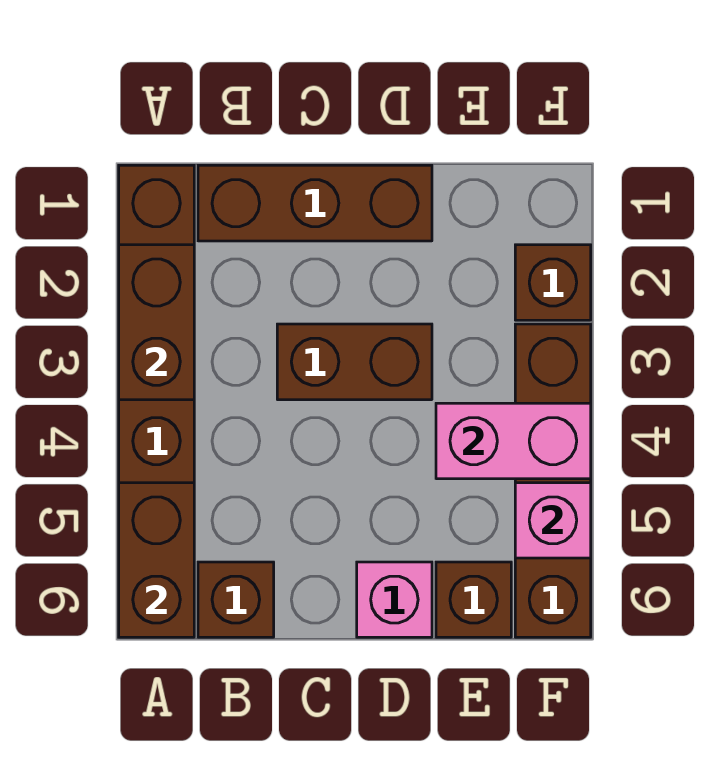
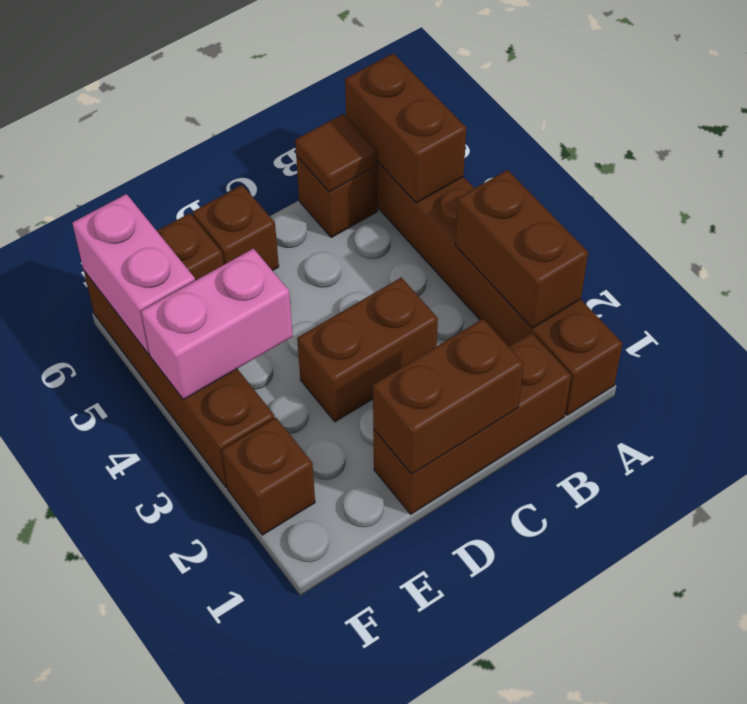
none -> brown 1x1 tile [295,114,377,192]
none -> brown 1x2 brick [373,319,524,474]
pink 1x1 brick [357,562,432,637] -> brown 1x1 brick [192,185,279,271]
pink 1x1 brick [515,483,591,558] -> pink 1x2 brick [72,194,195,354]

